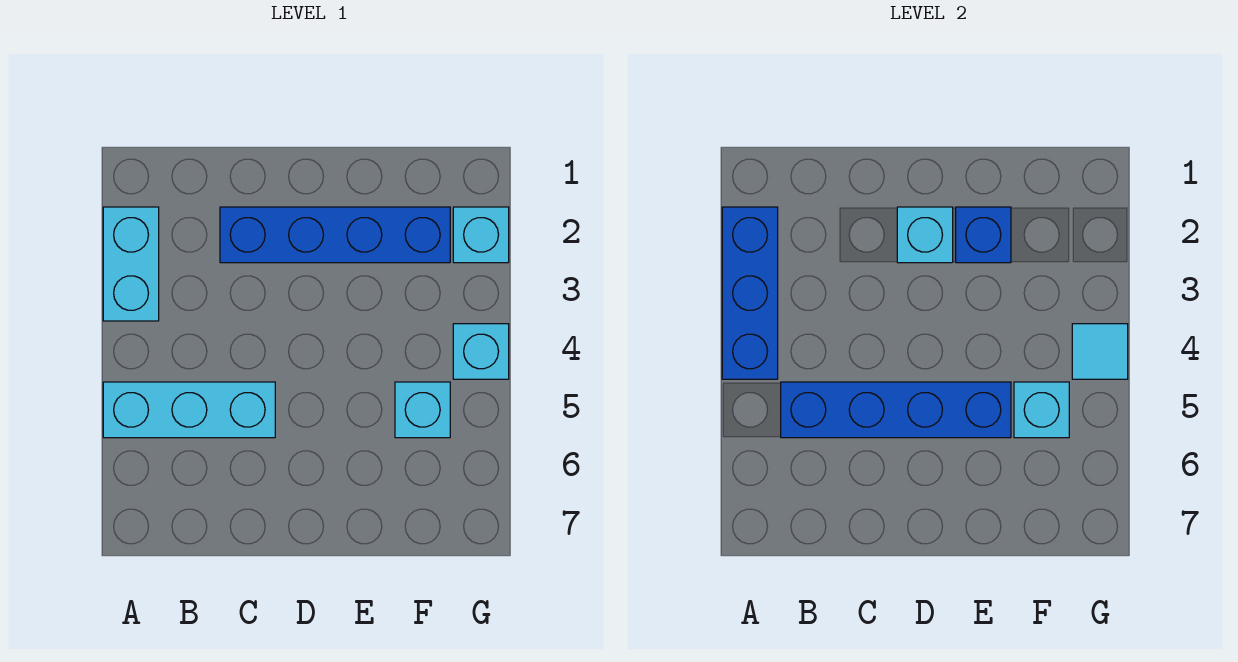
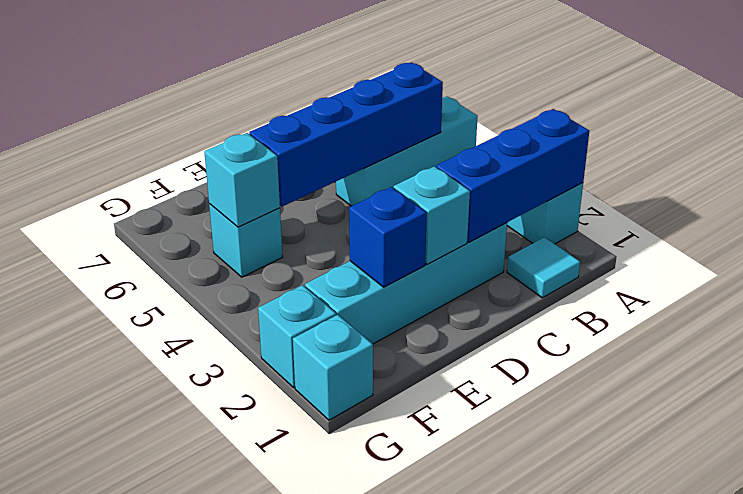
blue 1x3 brick [722,207,778,379] -> blue 1x3 brick turned to [436,109,589,242]
blue 1x4 brick [220,207,450,263] -> cyan 1x4 brick [305,223,507,344]
cyan 1x1 brick [453,324,509,379] -> cyan 1x1 brick moved to [293,315,373,420]
cyan 1x1 tile [1072,324,1128,379] -> cyan 1x1 tile moved to [507,237,580,298]

